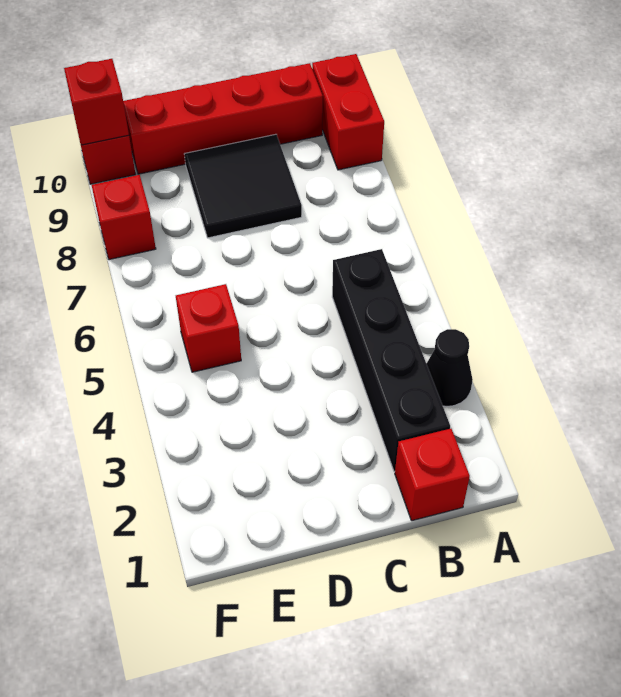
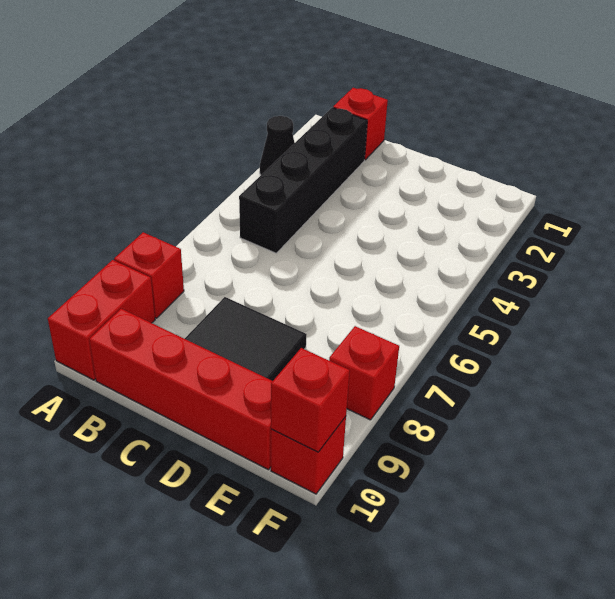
red 1x1 brick [176,284,241,372] -> red 1x1 brick moved to [114,232,184,318]

